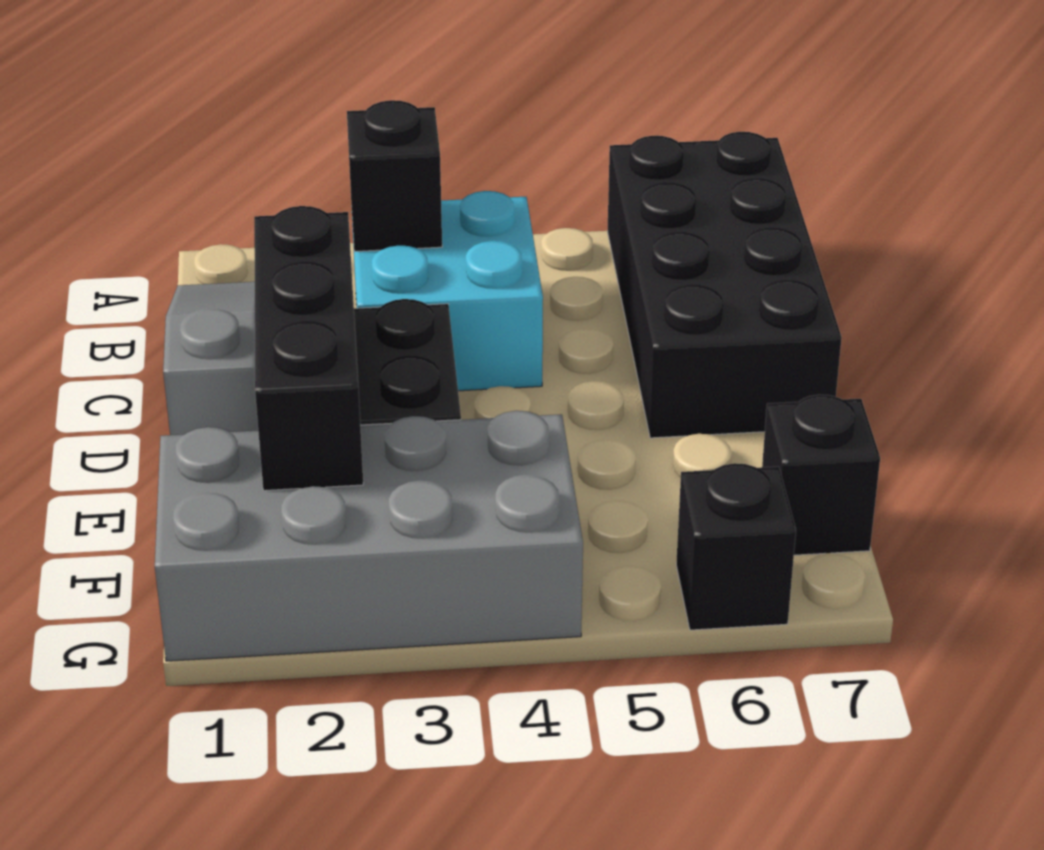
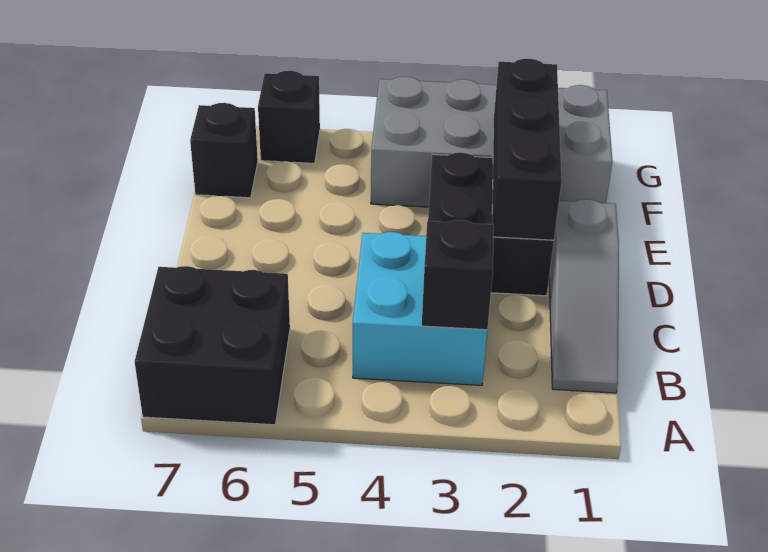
black 2x4 brick [608,132,842,438] -> black 2x2 brick [135,266,290,425]

